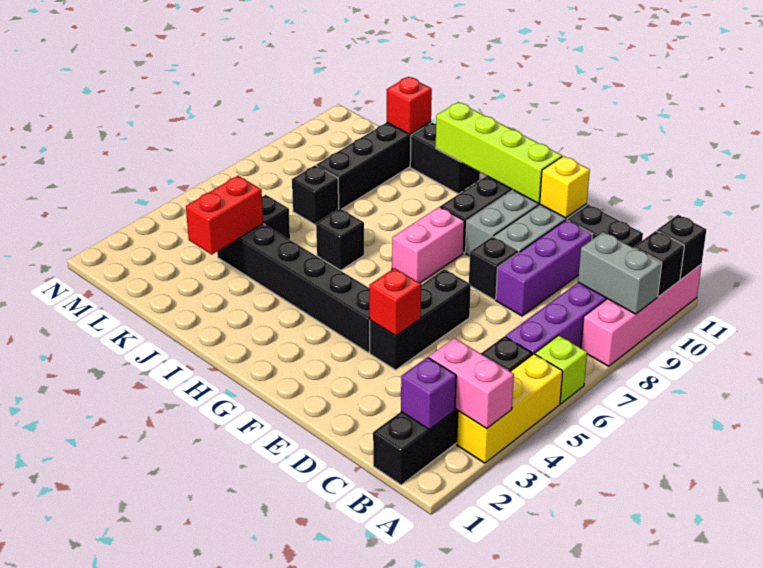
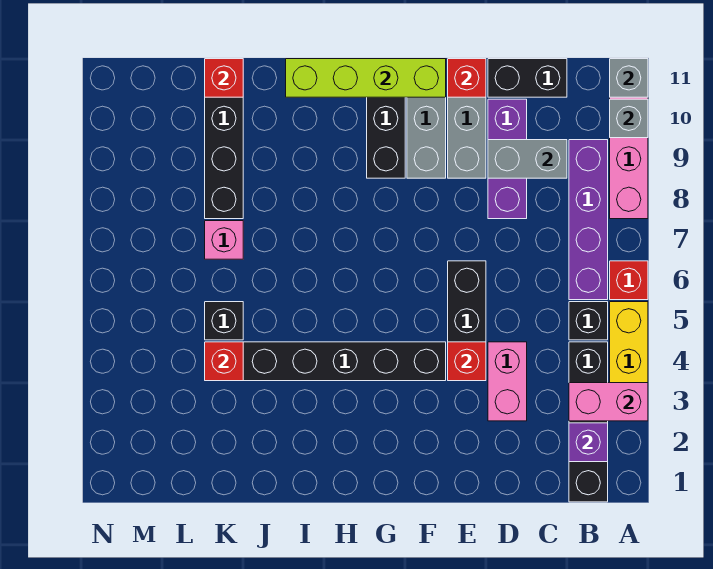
lime 1x1 brick [535,335,587,404] -> red 1x1 brick [610,261,648,300]
grey 1x2 brick [578,232,662,314] -> grey 1x2 brick moved to [488,140,567,178]
black 1x1 brick [634,231,684,297] -> grey 1x1 brick [610,99,648,138]
black 1x1 brick [657,215,706,279] -> grey 1x1 brick [610,59,648,97]
black 1x1 brick [469,236,519,300] -> none
yellow 1x1 brick [540,156,590,218] -> red 1x1 brick [448,59,486,97]
pink 1x2 brick [392,207,464,283] -> pink 1x2 brick moved to [488,342,527,421]
black 1x1 brick [316,208,364,270] -> none
black 1x2 brick [410,123,480,194] -> none
red 1x2 brick [186,176,263,254] -> red 1x1 brick [205,342,243,381]
black 1x1 brick [292,165,339,225] -> pink 1x1 brick [205,221,243,259]

